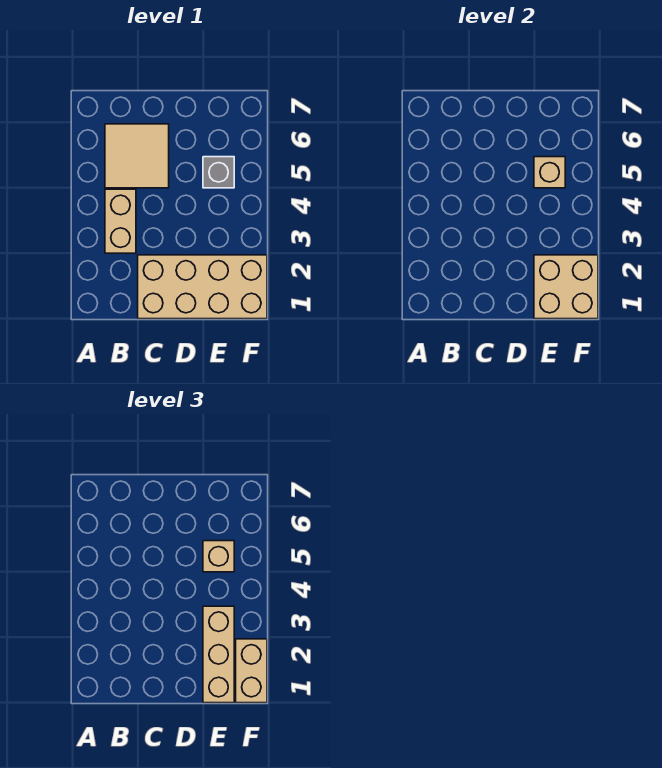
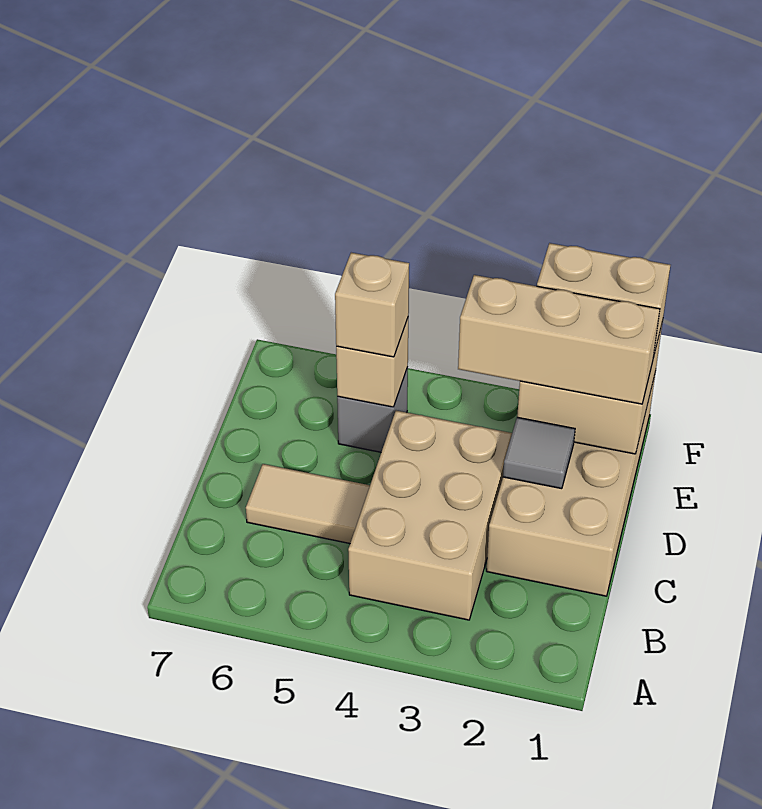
tan 1x2 brick [105,189,136,253] -> tan 2x3 brick [348,411,512,620]
tan 2x2 tile [105,124,169,188] -> tan 1x2 tile [246,464,370,544]
none -> grey 1x1 tile [503,417,575,489]

